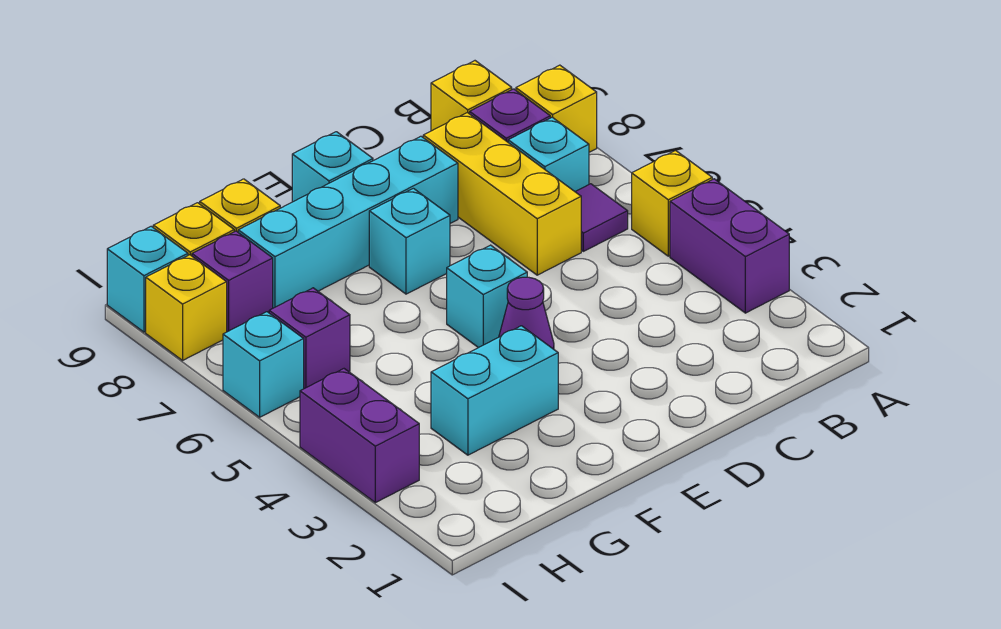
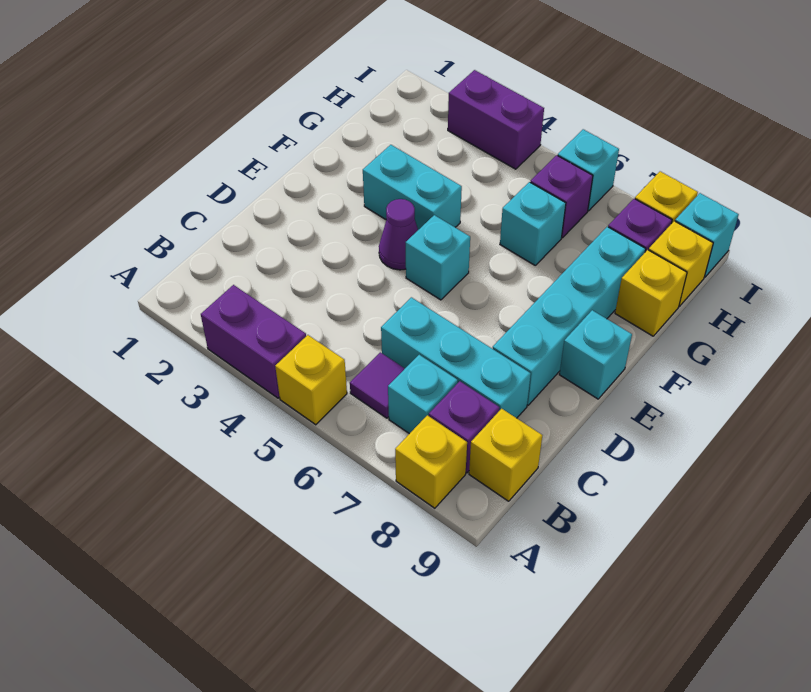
yellow 1x3 brick [423,113,581,275] -> cyan 1x3 brick [381,297,531,418]
cyan 1x1 brick [369,188,450,294] -> cyan 1x1 brick moved to [500,182,566,265]
cyan 1x2 brick [431,326,558,455] -> cyan 1x2 brick turned to [363,145,462,230]

